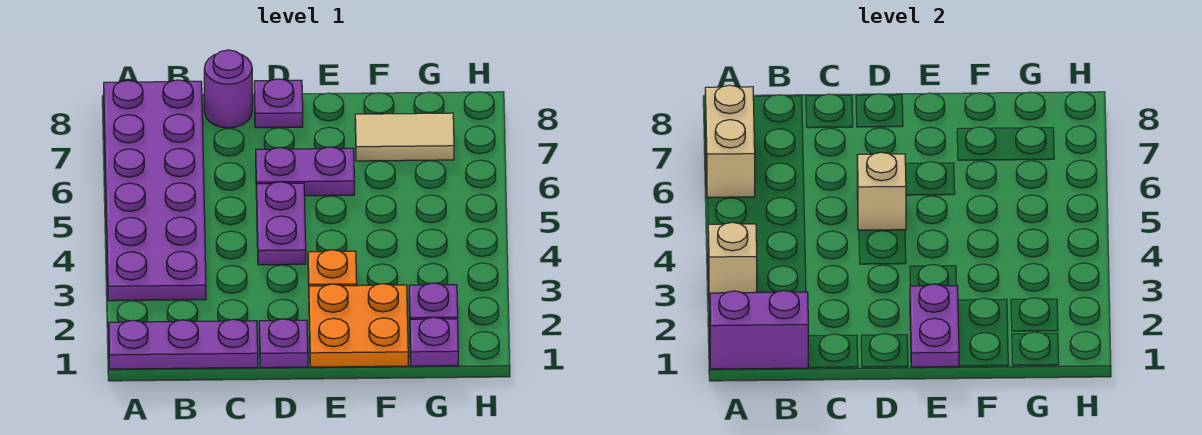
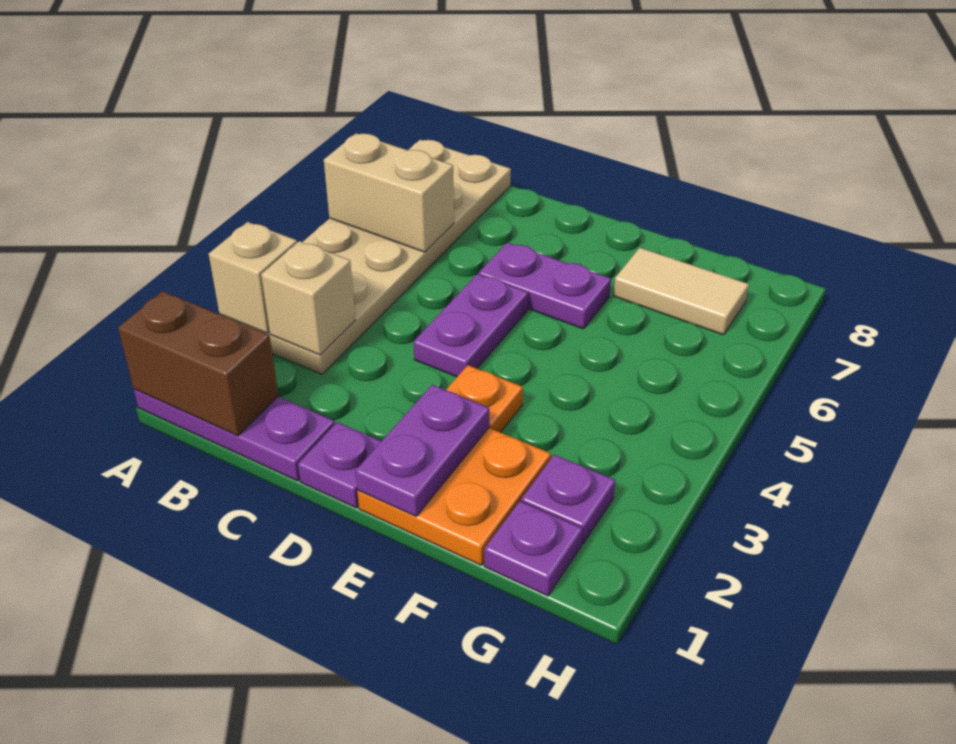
purple 1x2 brick [710,291,809,369] -> brown 1x2 brick [118,291,278,436]
purple 2x6 plate [104,80,206,301] -> tan 2x6 plate [220,140,511,374]
tan 1x2 brick [705,85,755,198] -> tan 1x2 brick turned to [324,133,454,252]
purple 1x1 round brick [204,50,252,128] -> none
tan 1x1 brick [857,152,906,231] -> tan 1x1 brick moved to [261,241,355,355]
purple 1x1 plate [254,79,303,128] -> none

